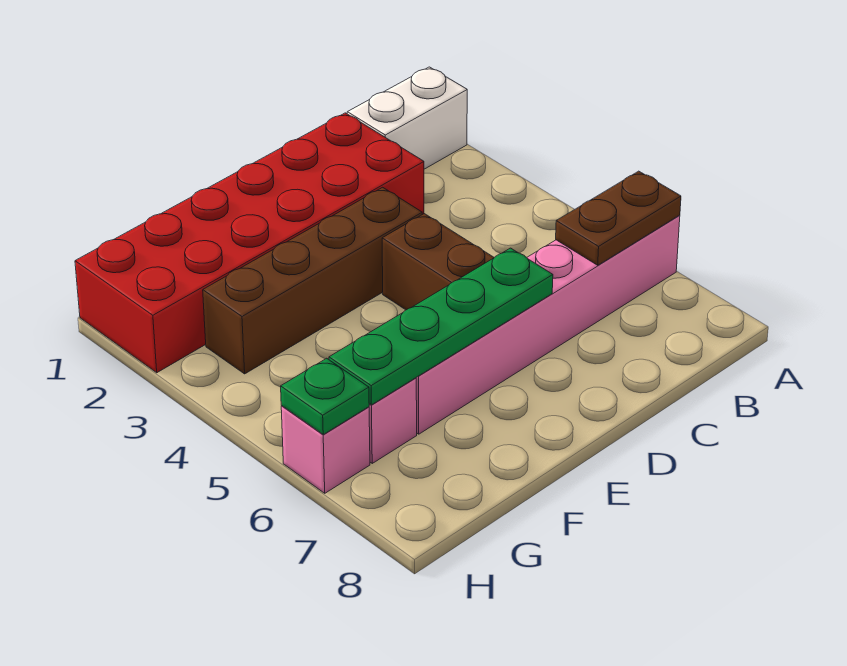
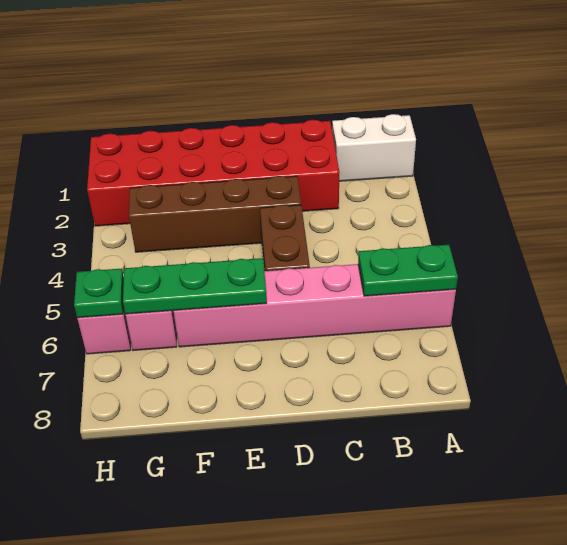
brown 1x2 plate [556,171,681,265] -> green 1x2 plate [358,245,458,296]
green 1x4 plate [329,248,553,405] -> green 1x3 plate [123,258,267,314]

